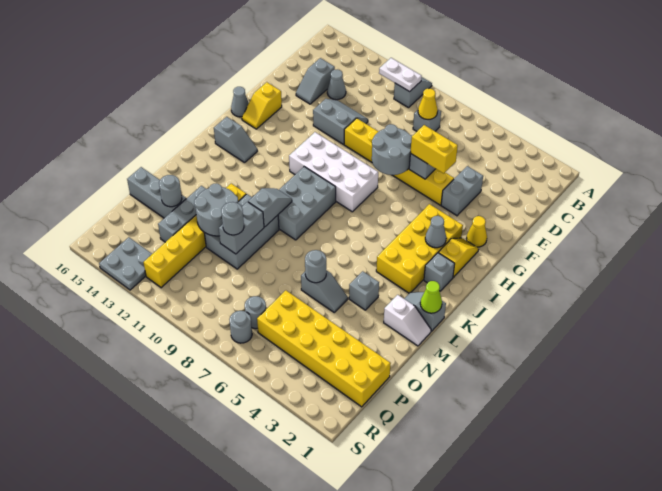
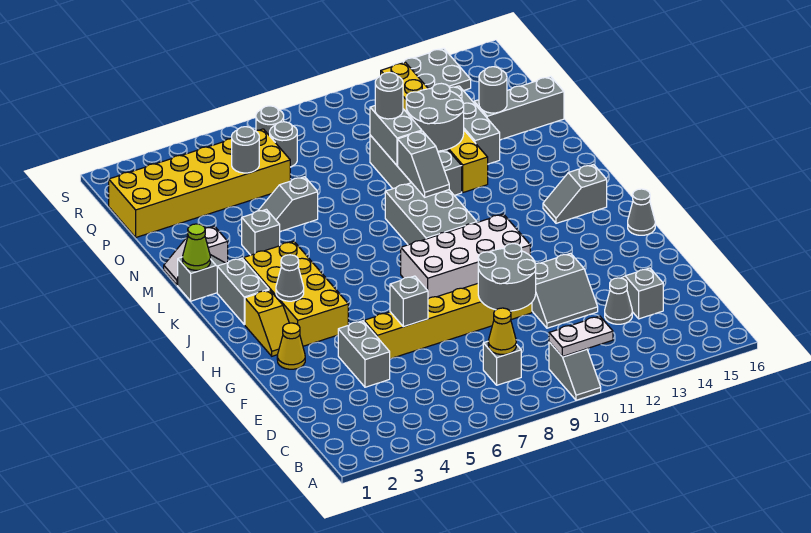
yellow 1x2 brick [410,125,458,173] -> none
grey 2x2 round brick [372,124,412,175] -> grey 2x2 round brick moved to [478,244,536,311]
yellow 1x2 slope [242,82,282,129] -> none
grey 1x1 brick [424,253,455,291] -> grey 1x2 brick [217,258,269,325]
grey 1x1 round brick [305,250,326,283] -> grey 1x1 round brick moved to [232,127,259,173]

